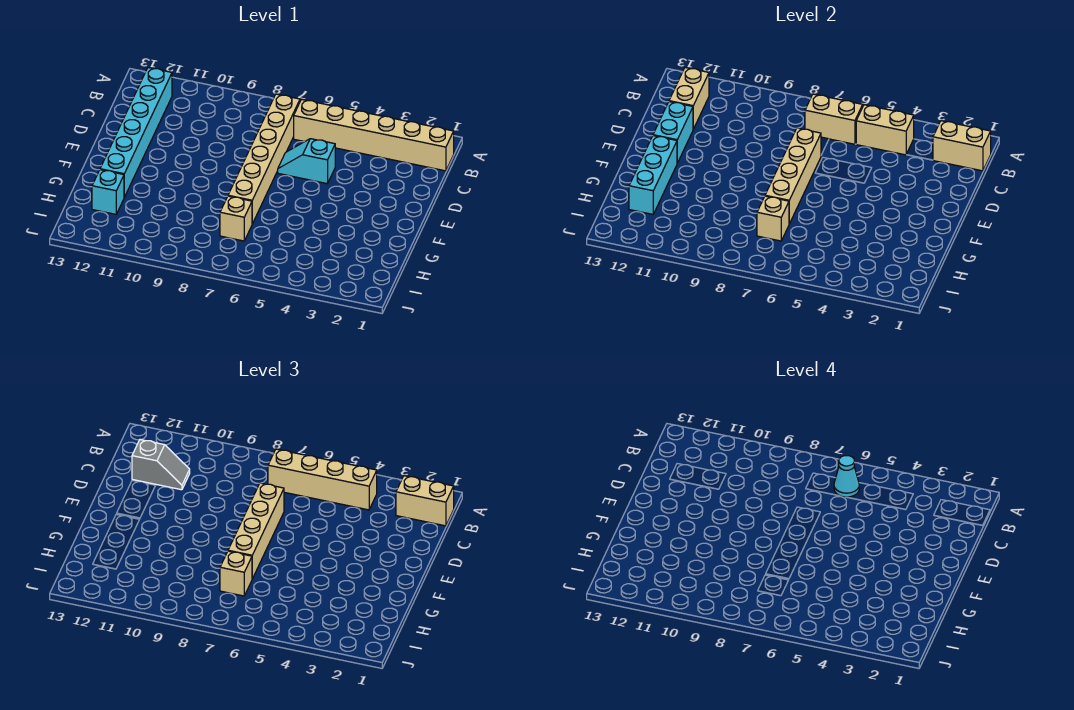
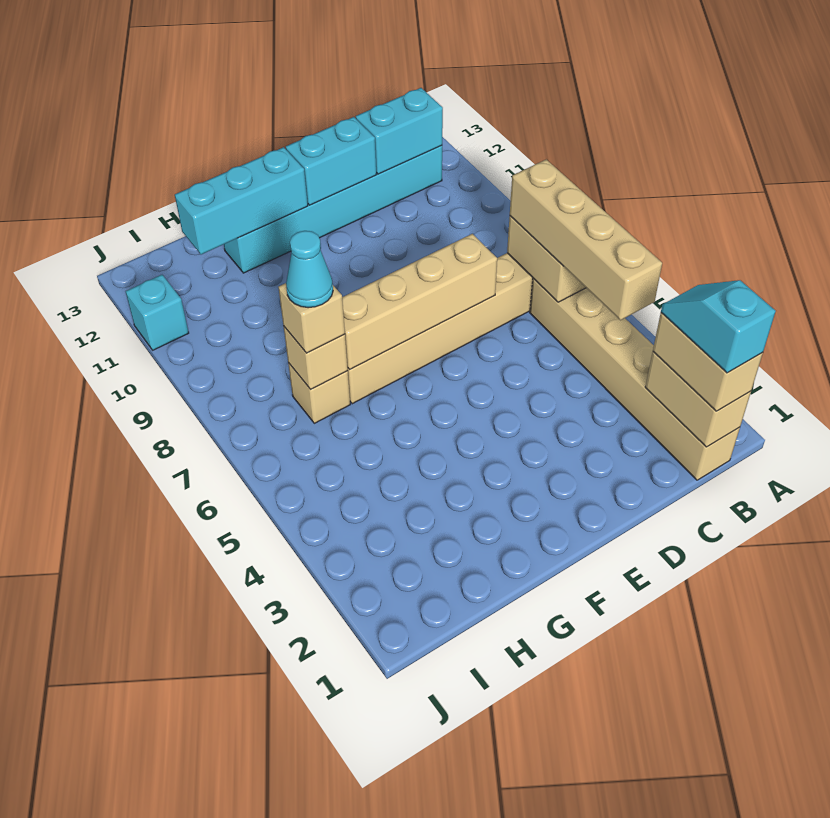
tan 1x2 brick [856,105,914,155] -> none
cyan 1x1 cone [834,456,859,497] -> cyan 1x1 cone moved to [286,231,333,308]
tan 1x2 brick [669,68,709,129] -> cyan 1x2 brick [356,88,443,174]
grey 1x2 slope [132,440,190,490] -> none
cyan 1x2 slope [278,139,335,184] -> cyan 1x2 slope moved to [661,280,776,373]
tan 1x4 brick [228,483,284,579] -> none
cyan 1x1 brick [92,170,124,214] -> cyan 1x1 brick moved to [126,275,189,350]

